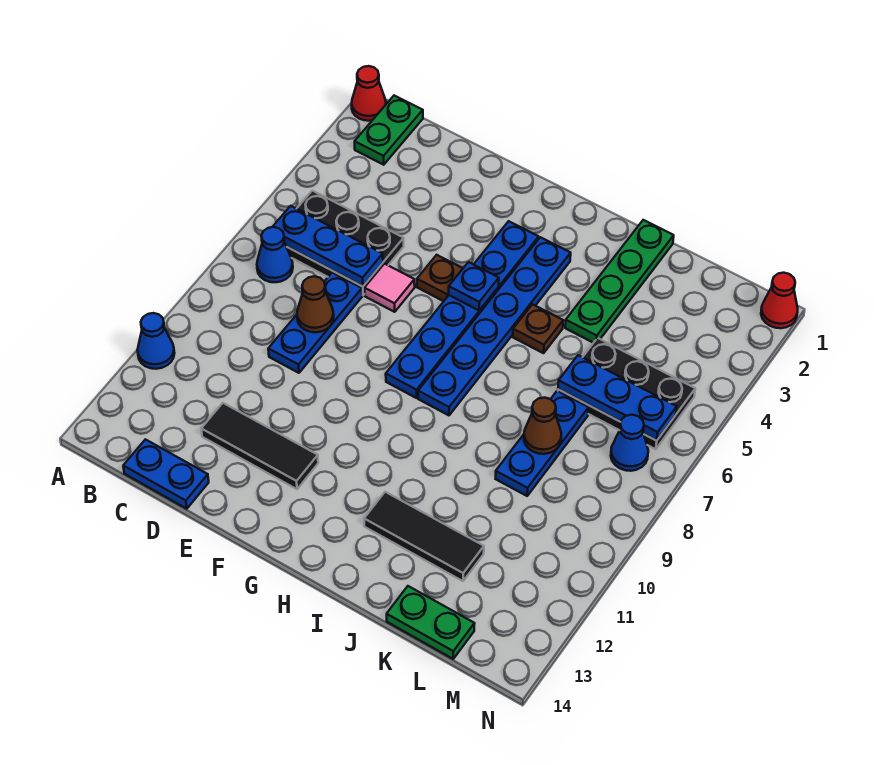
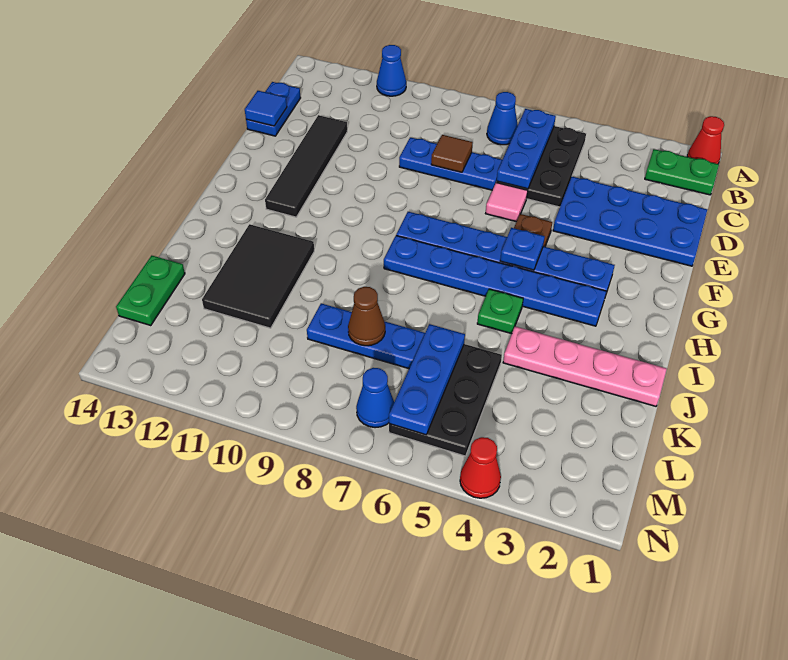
none -> blue 2x4 plate [553,177,708,266]
brown 1x1 cone [297,276,334,332] -> brown 1x1 tile [431,135,473,172]
black 1x3 tile [201,403,318,489] -> black 1x4 tile [265,115,347,217]
none -> blue 1x1 tile [245,91,287,126]
brown 1x1 plate [513,304,563,353] -> green 1x1 plate [477,289,523,334]
black 1x3 tile [364,492,484,581] -> black 2x3 tile [202,224,314,328]
green 1x4 plate [565,220,674,343] -> pink 1x4 plate [503,327,667,406]
red 1x1 cone [761,273,798,328] -> red 1x1 cone moved to [460,437,501,498]

